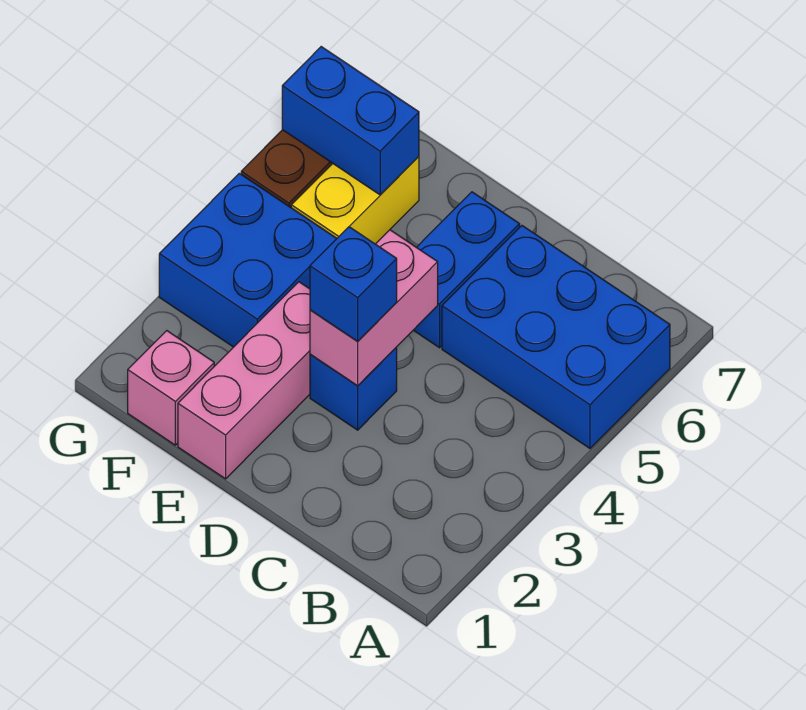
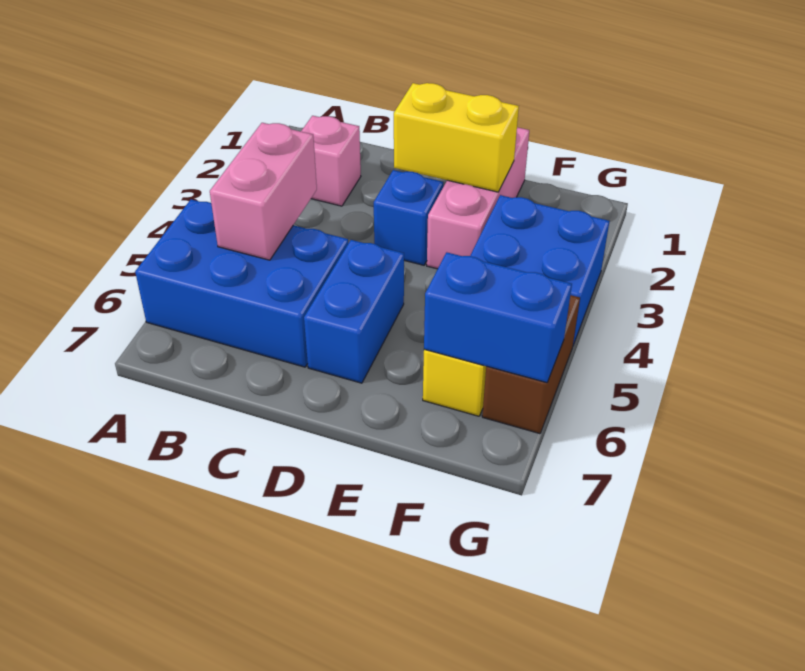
none -> yellow 1x2 brick [394,83,519,192]
pink 1x2 brick [310,230,438,386] -> pink 1x2 brick moved to [210,123,317,260]
blue 1x1 brick [310,227,397,342] -> none
pink 1x1 brick [128,331,214,445] -> pink 1x1 brick moved to [301,116,361,206]

